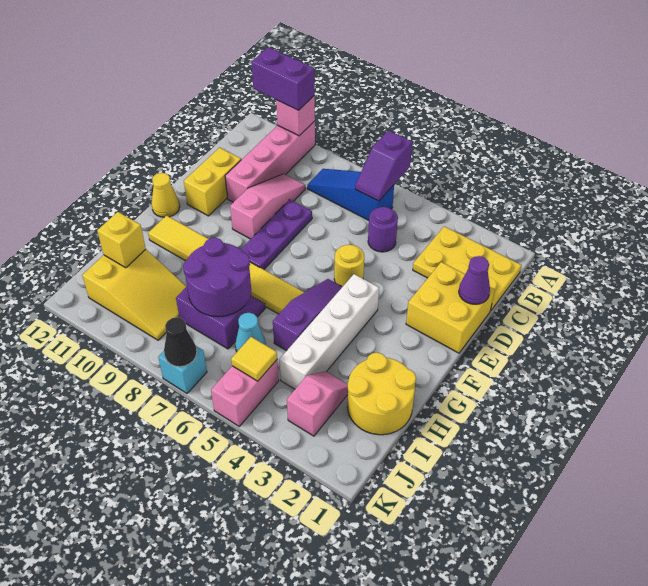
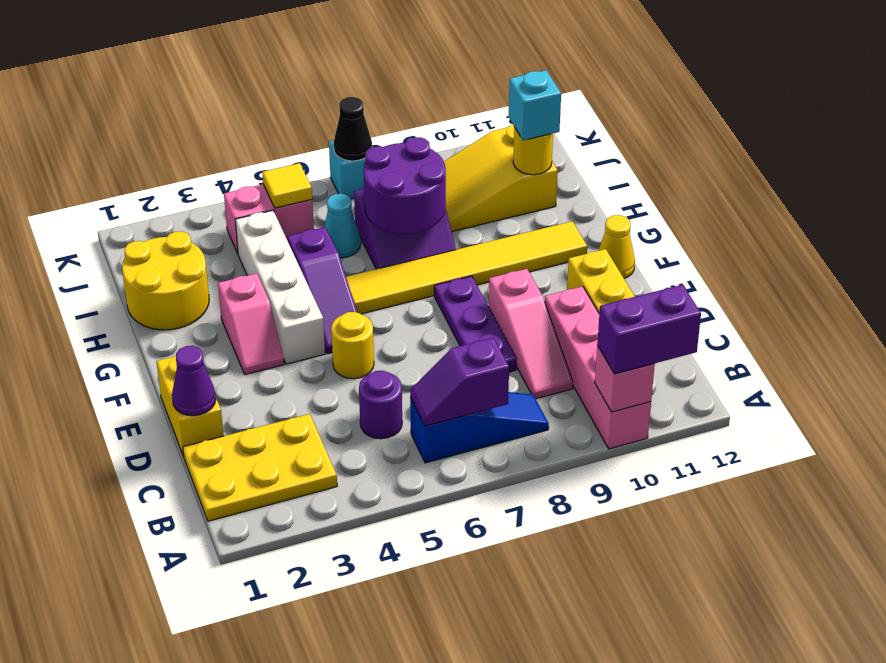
purple 1x2 slope [355,131,412,201] -> purple 1x2 slope turned to [410,337,509,426]
yellow 2x2 brick [406,262,495,353] -> yellow 1x2 brick [156,356,224,457]
pink 1x2 slope [287,371,348,436] -> pink 1x2 slope moved to [218,273,284,375]
yellow 1x1 brick [97,212,146,268] -> yellow 1x1 round brick [513,127,553,175]
none -> cyan 1x1 brick [509,70,561,140]
pink 1x2 brick [211,360,279,426] -> pink 1x2 brick turned to [224,184,314,253]

